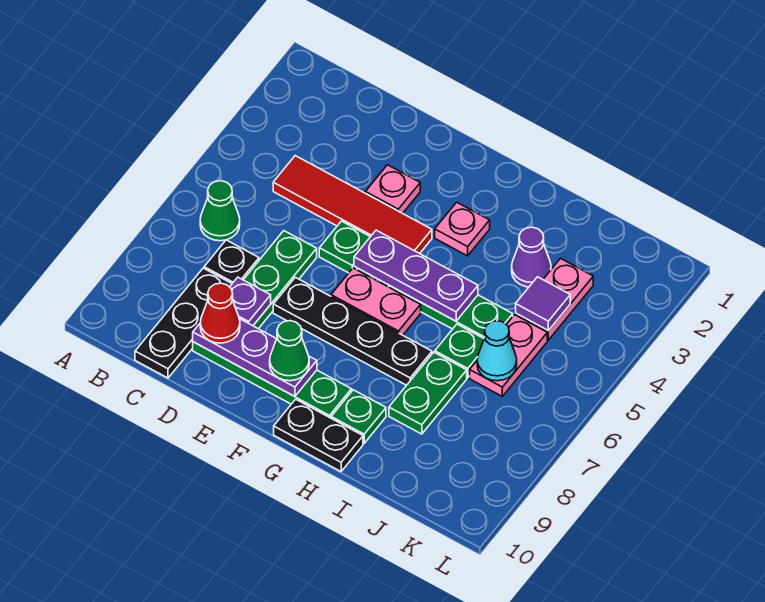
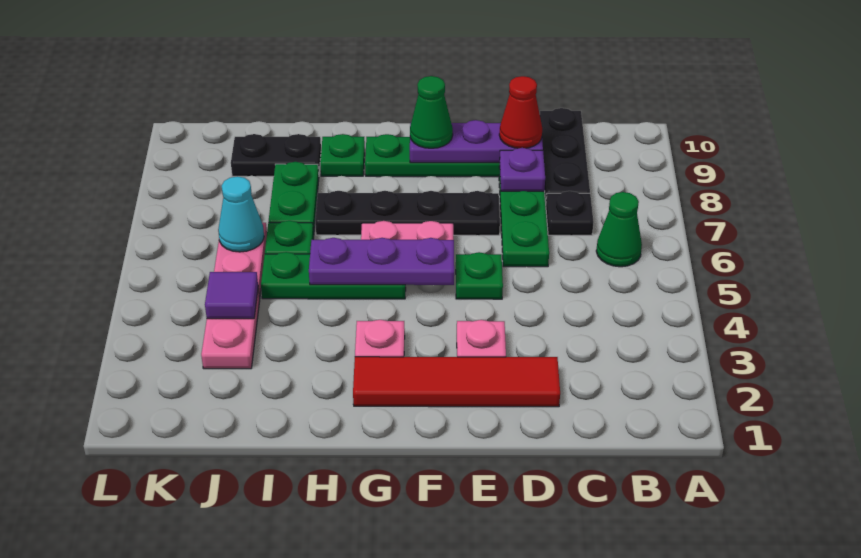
red 1x4 tile [273,156,432,254] -> red 1x4 tile moved to [353,357,560,407]
black 1x2 plate [274,399,363,471] -> black 1x2 plate moved to [231,134,321,176]
purple 1x1 cone [512,227,551,287] -> none

